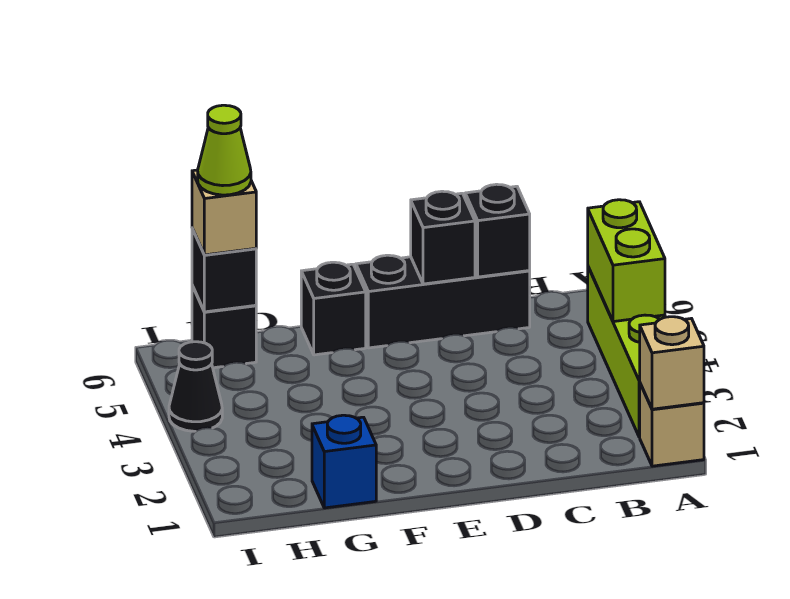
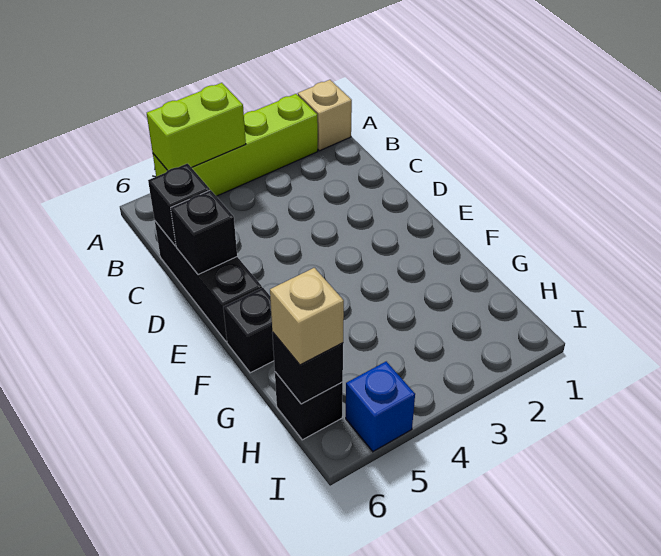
tan 1x1 brick [640,317,704,409] -> none
blue 1x1 brick [312,415,376,508] -> blue 1x1 brick moved to [346,361,415,451]
lime 1x1 cone [198,105,251,195] -> none
black 1x1 cone [169,342,222,431] -> none

